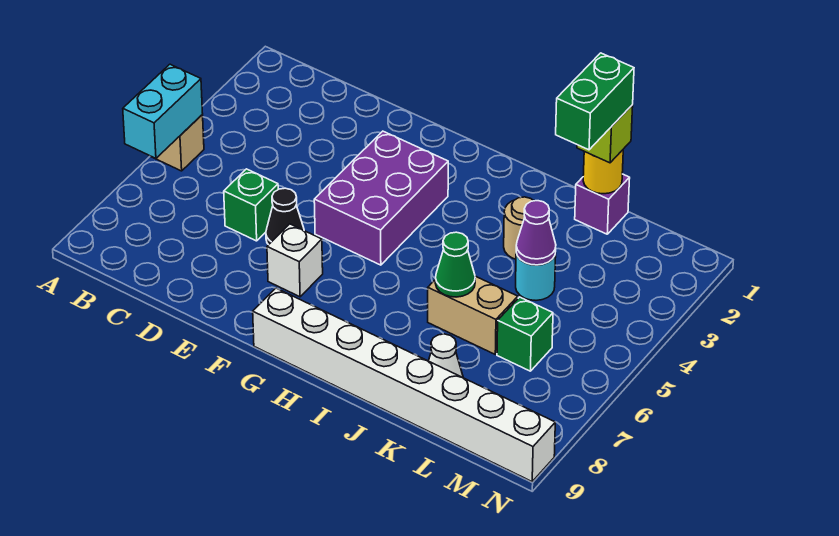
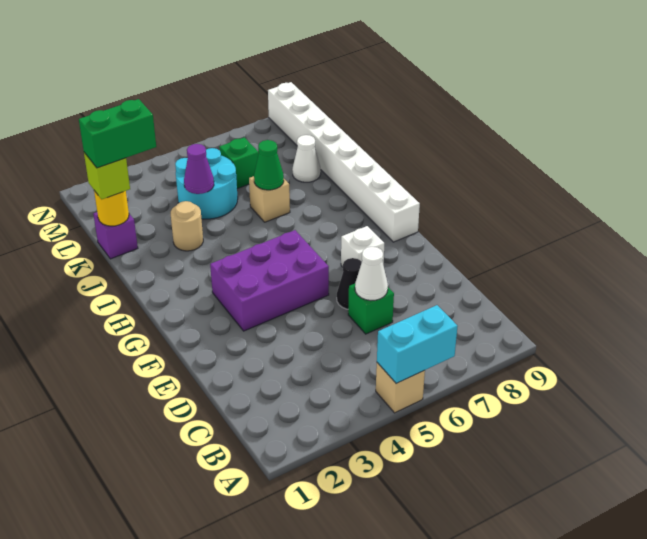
none -> white 1x1 cone [355,247,388,301]
tan 1x2 brick [428,276,518,354] -> tan 1x1 brick [249,176,290,222]
cyan 1x1 round brick [516,253,556,300] -> cyan 2x2 round brick [175,148,238,219]

